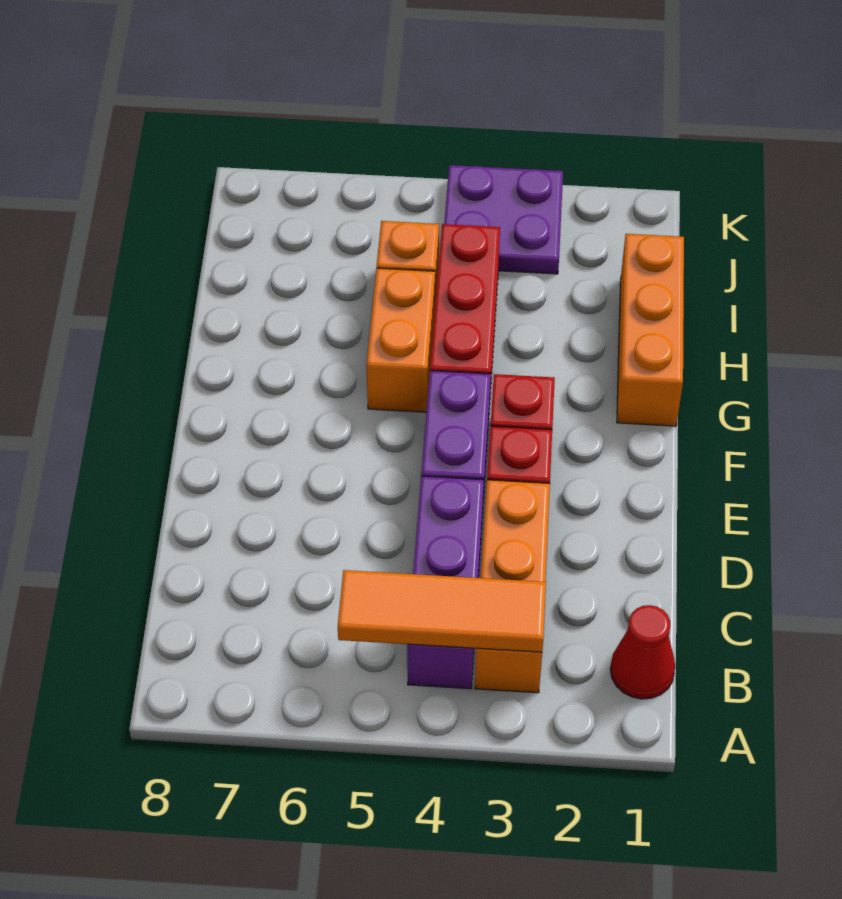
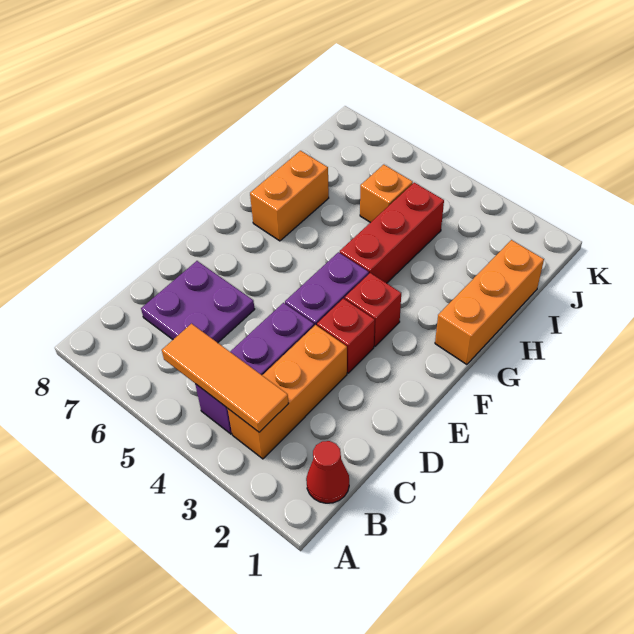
orange 1x2 brick [367,268,435,412] -> orange 1x2 brick moved to [250,151,329,241]
purple 2x2 plate [444,165,563,274] -> purple 2x2 plate moved to [141,261,255,343]

